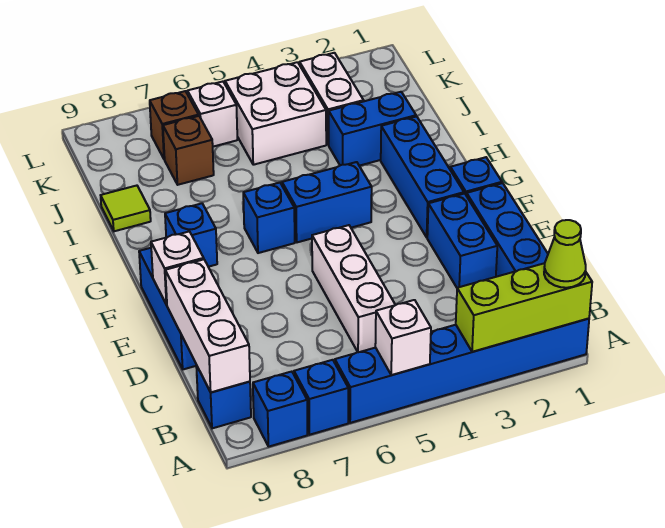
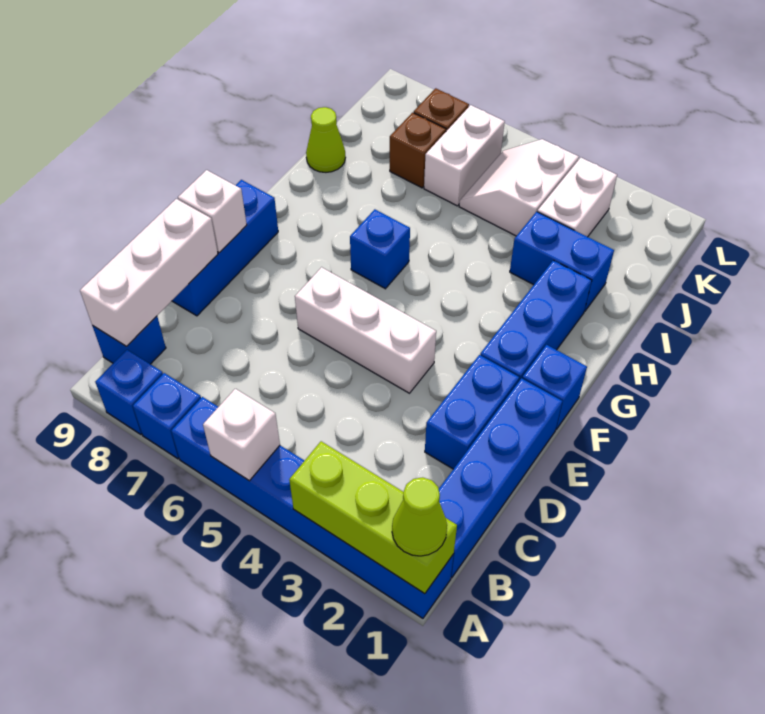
white 1x3 brick [312,225,395,352] -> white 1x3 brick turned to [295,267,436,393]
blue 1x2 brick [282,162,372,242] -> none
blue 1x1 brick [165,203,217,267] -> none
lime 1x1 tile [101,186,151,231] -> lime 1x1 cone [306,107,346,172]
white 2x2 brick [225,62,326,165] -> white 2x2 slope [459,139,579,236]
white 1x1 brick [187,82,237,147] -> white 1x2 brick [424,105,505,206]

